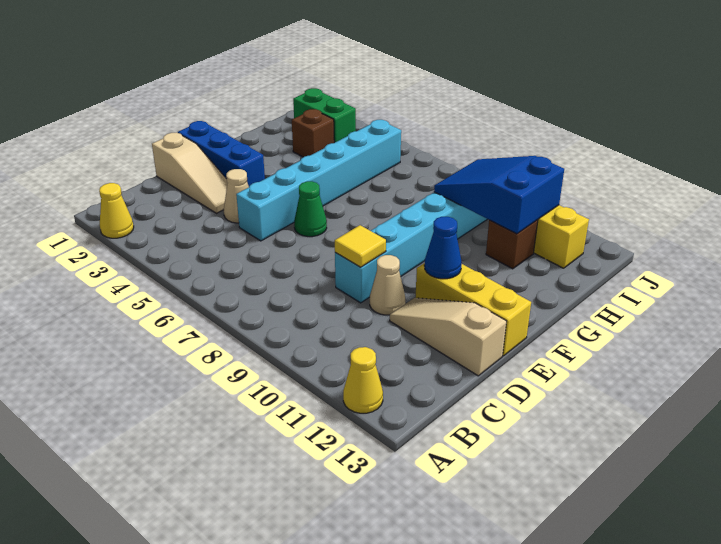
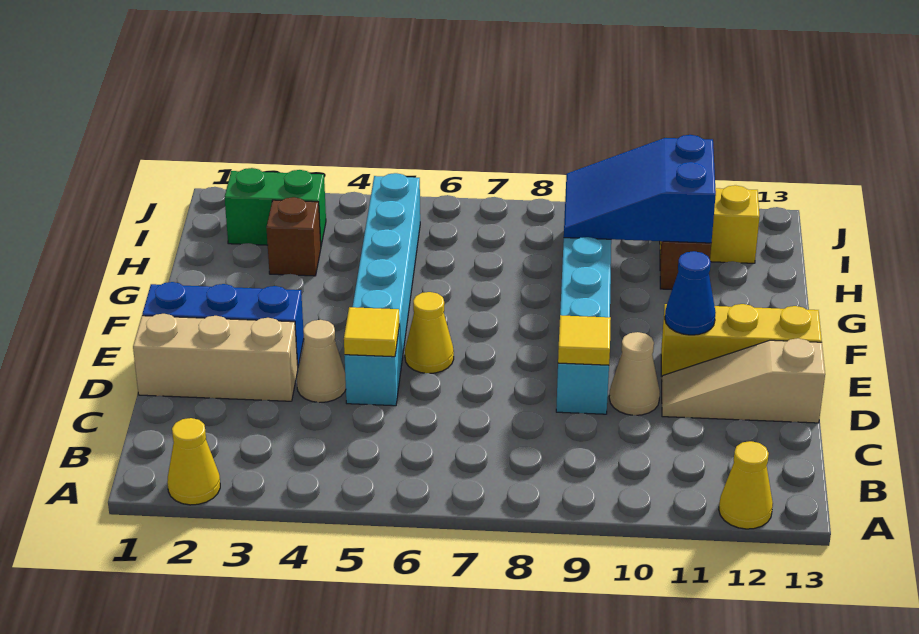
tan 1x3 slope [152,133,228,213] -> tan 1x3 brick [133,314,298,401]
none -> yellow 1x1 tile [344,307,399,357]
green 1x1 cone [294,181,327,237] -> yellow 1x1 cone [405,292,454,373]

